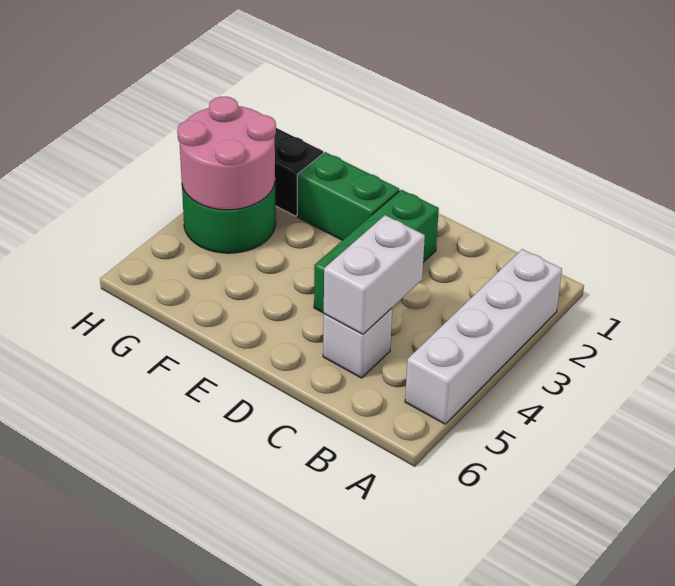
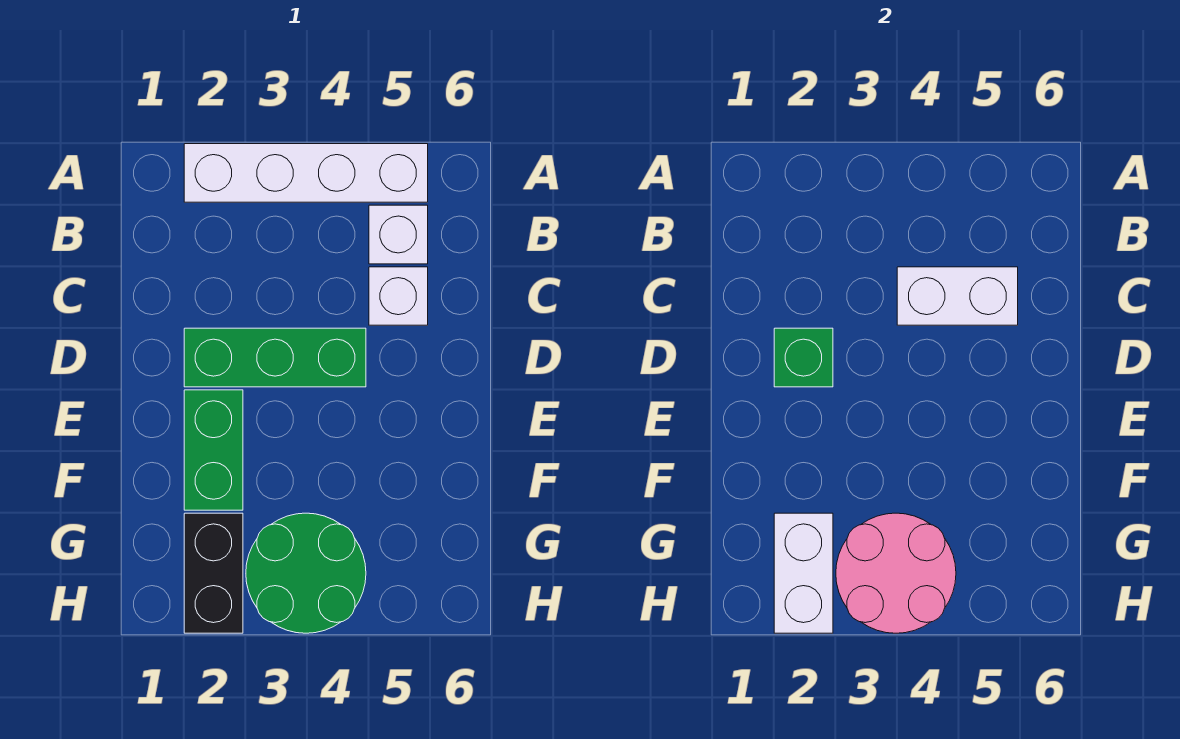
none -> white 1x1 brick [369,205,428,264]
none -> green 1x1 brick [774,328,833,387]
none -> white 1x2 brick [774,513,833,633]

